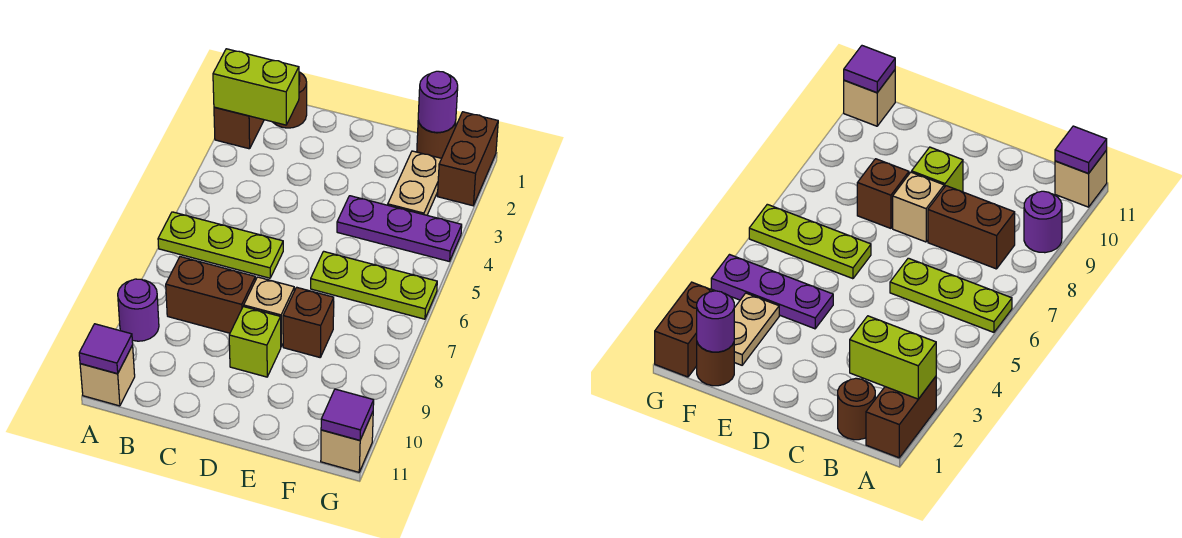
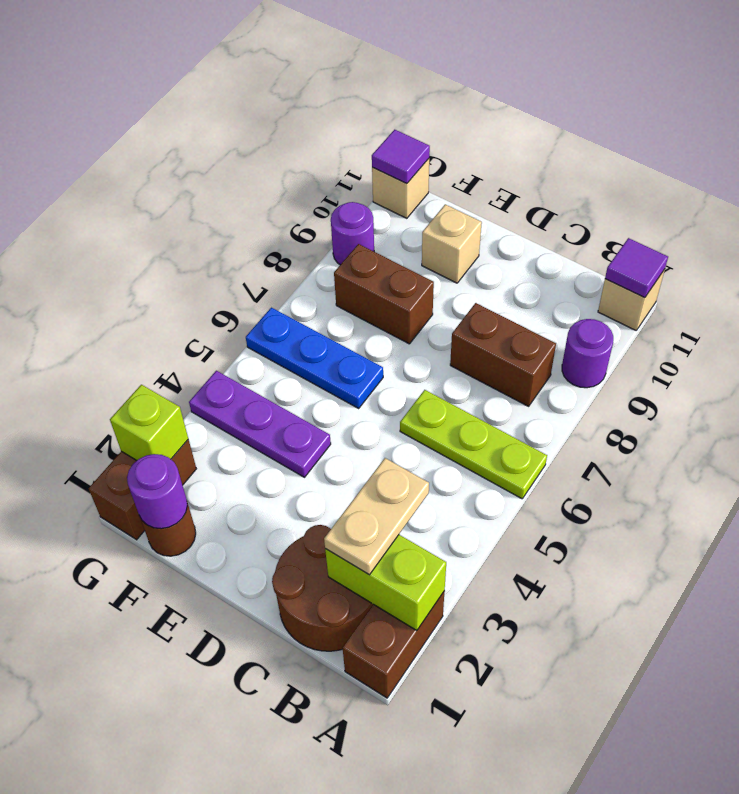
brown 1x1 round brick [273,72,307,128] -> brown 2x2 round brick [272,525,373,651]
tan 1x1 brick [244,277,294,347] -> tan 1x1 brick moved to [422,204,482,283]
lime 1x1 brick [229,306,281,377] -> lime 1x1 brick moved to [110,385,188,460]
lime 1x3 plate [311,251,437,319] -> blue 1x3 plate [246,308,383,408]
brown 1x1 brick [283,287,334,357] -> brown 1x2 brick [334,244,434,344]
tan 1x2 plate [388,151,441,215] -> tan 1x2 plate moved to [324,458,429,575]
none -> purple 1x1 round brick [331,202,374,265]

